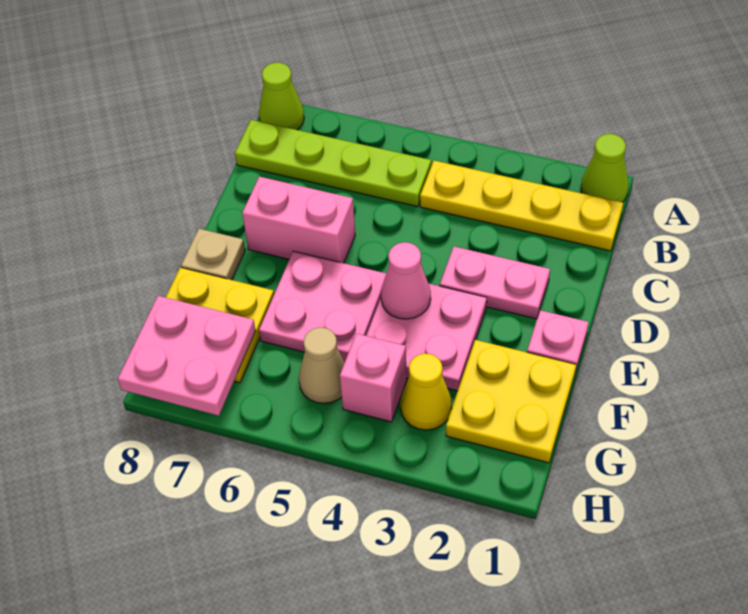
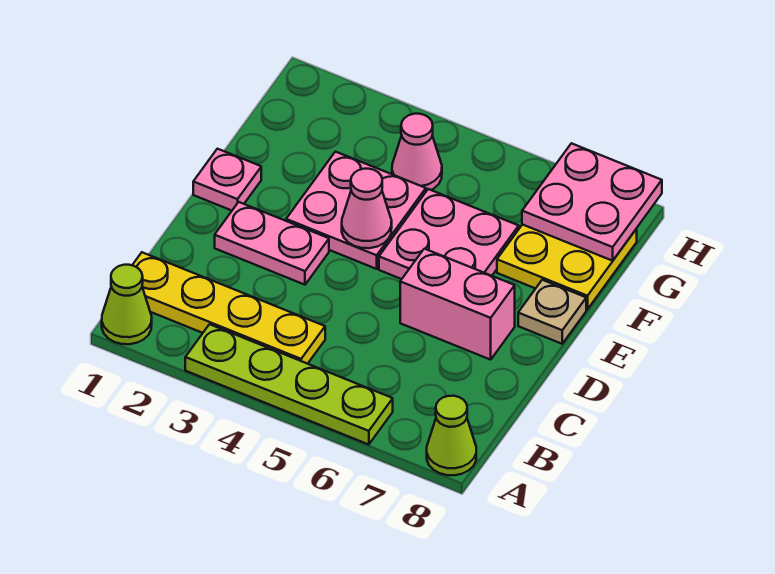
lime 1x4 plate [235,120,431,207] -> lime 1x4 plate moved to [185,324,393,445]
yellow 2x2 plate [446,340,576,463] -> none
yellow 1x1 cone [400,353,452,430] -> none
pink 1x1 brick [340,333,407,422] -> pink 1x1 cone [392,114,442,191]
tan 1x1 cone [299,327,345,403] -> none

